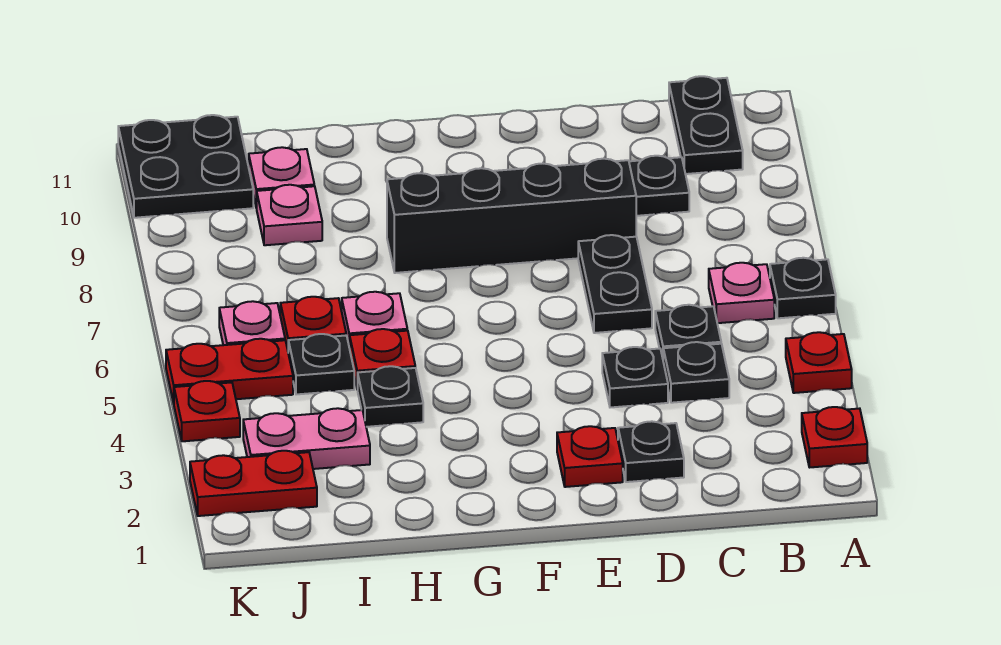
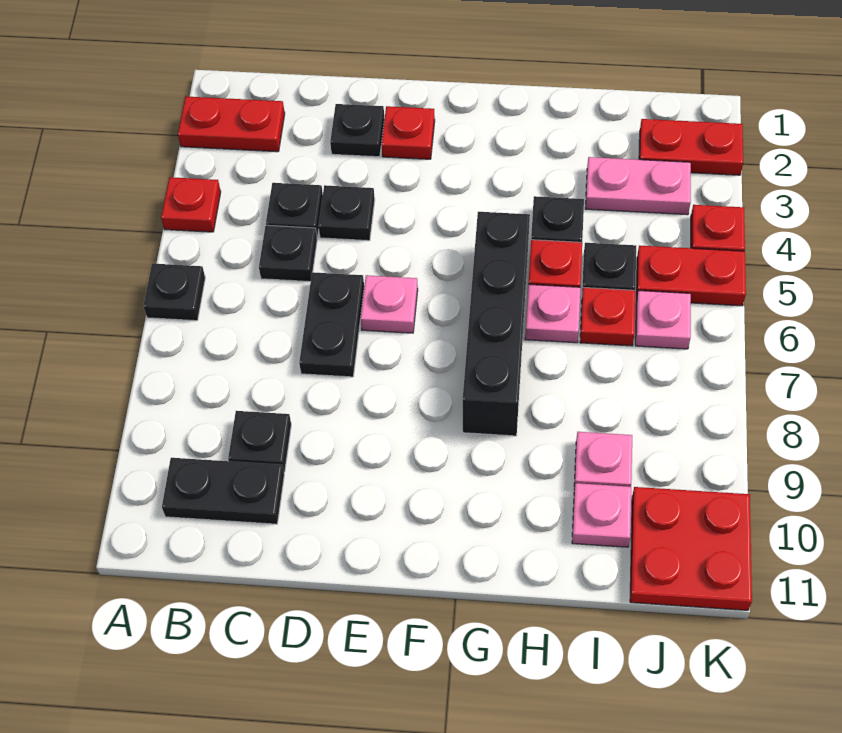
red 1x1 plate [802,407,867,467] -> red 1x2 plate [178,97,285,152]
pink 1x1 plate [709,263,774,323] -> pink 1x1 plate moved to [361,275,418,333]
black 1x2 plate [669,76,743,174] -> black 1x2 plate turned to [162,458,284,524]
black 1x4 brick [387,159,636,273] -> black 1x4 brick turned to [463,212,530,436]
black 2x2 plate [118,115,253,218] -> red 2x2 plate [630,487,752,610]

